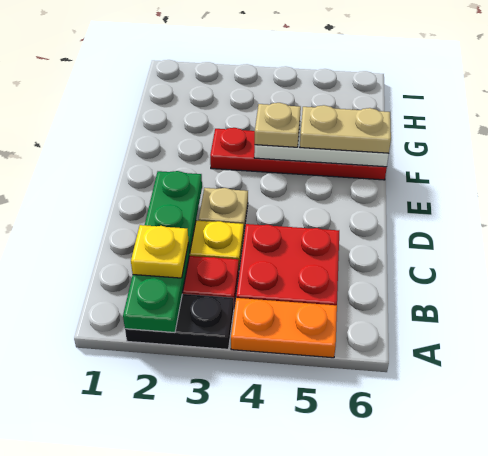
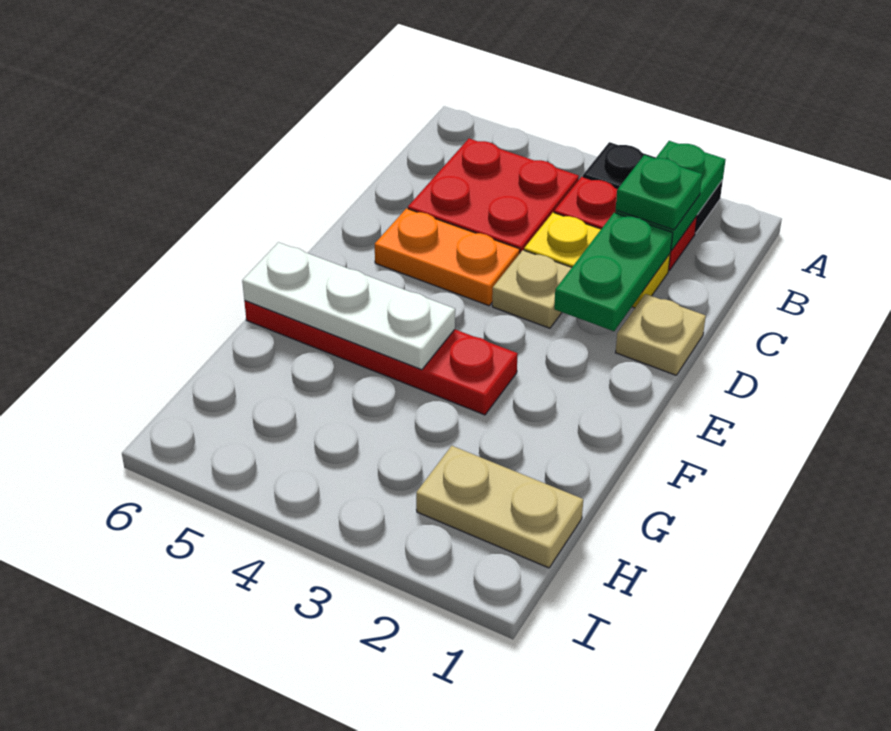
orange 1x2 plate [231,298,337,358] -> orange 1x2 plate moved to [375,208,520,306]
yellow 1x1 plate [131,225,189,278] -> green 1x1 plate [616,155,702,230]
tan 1x1 plate [255,103,301,147] -> tan 1x1 plate moved to [615,294,706,375]
tan 1x2 plate [300,105,391,153] -> tan 1x2 plate moved to [416,446,583,568]

